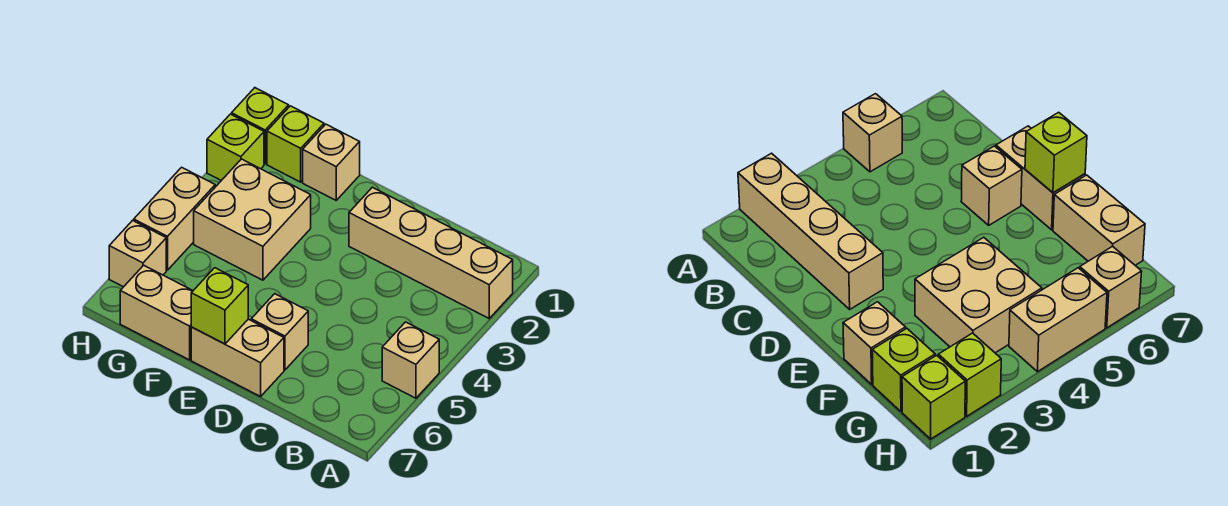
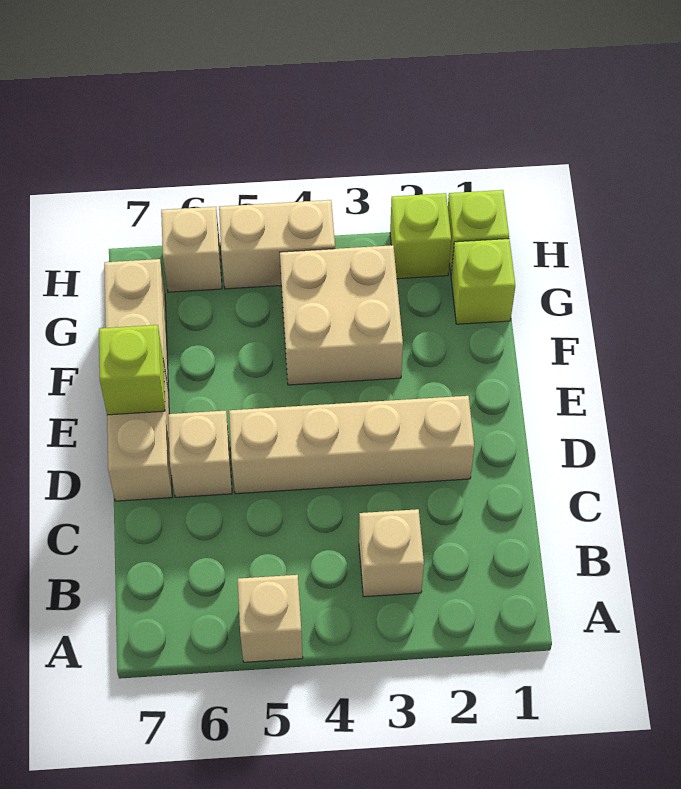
tan 1x4 brick [349,187,513,318] -> tan 1x4 brick turned to [229,396,474,494]
tan 1x1 brick [303,124,360,200] -> tan 1x1 brick moved to [359,509,424,597]

